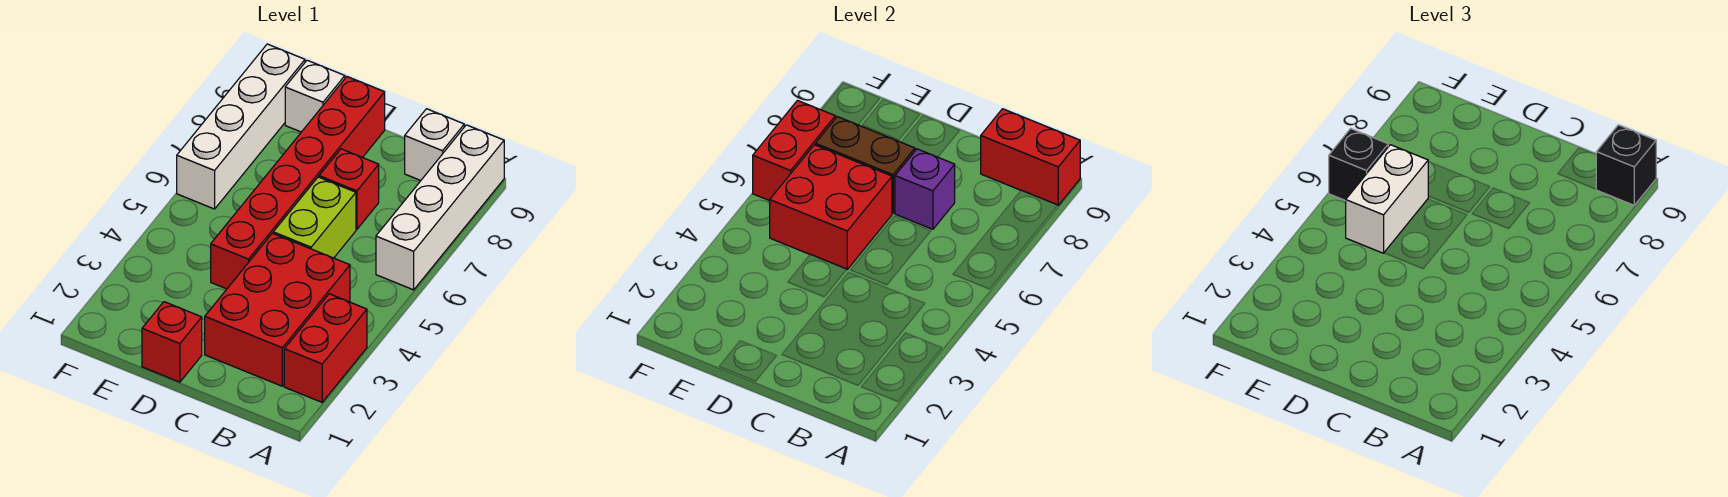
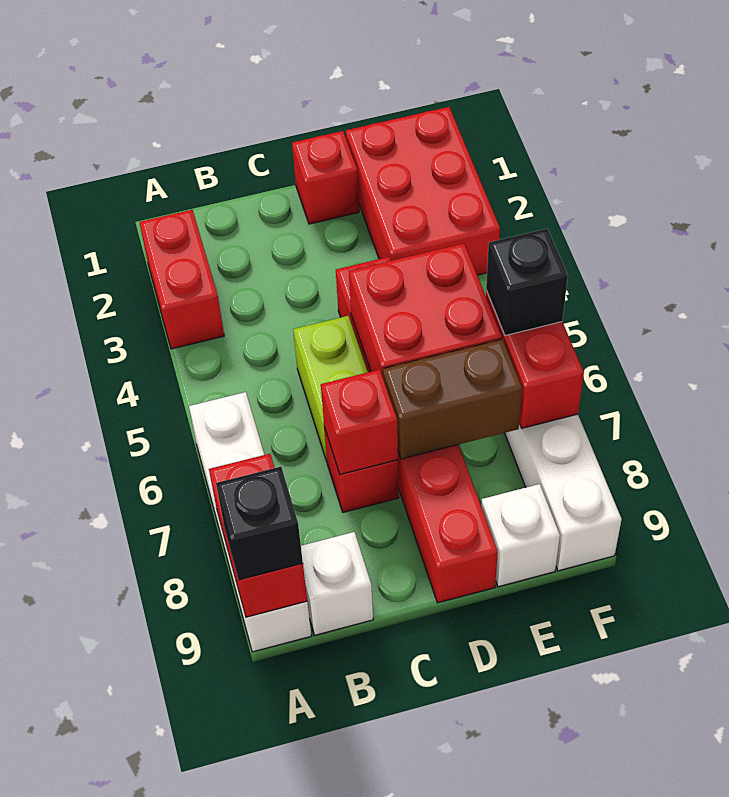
red 1x2 brick [981,109,1080,205] -> red 1x2 brick turned to [209,454,307,617]
red 2x3 brick [205,233,350,386] -> red 2x3 brick moved to [346,107,500,275]
purple 1x1 brick [895,149,955,229] -> red 1x1 brick [321,370,398,474]
white 1x2 brick [1346,145,1428,253] -> none

